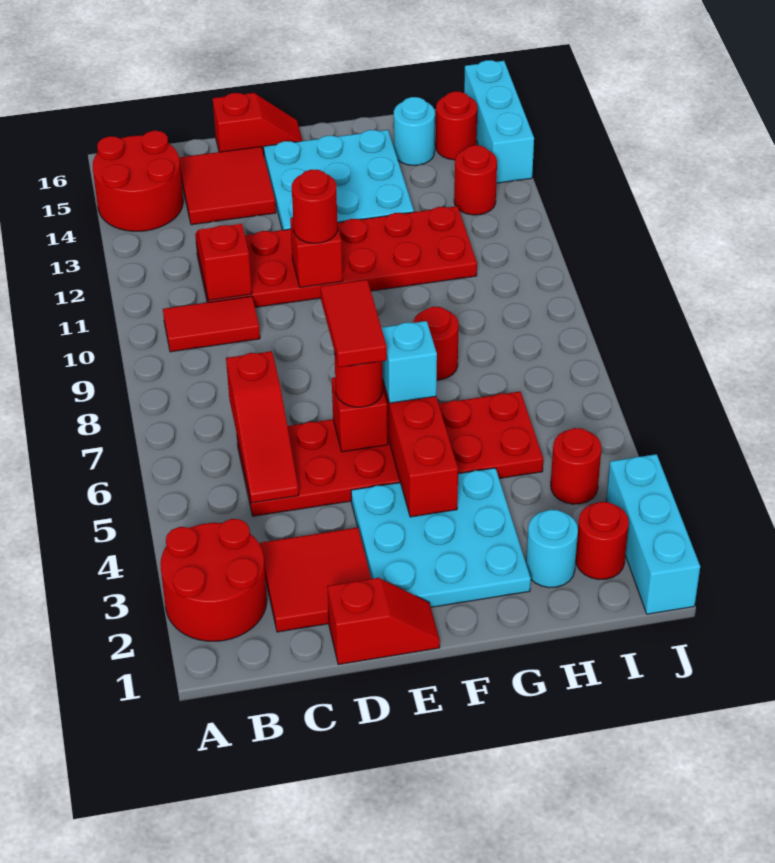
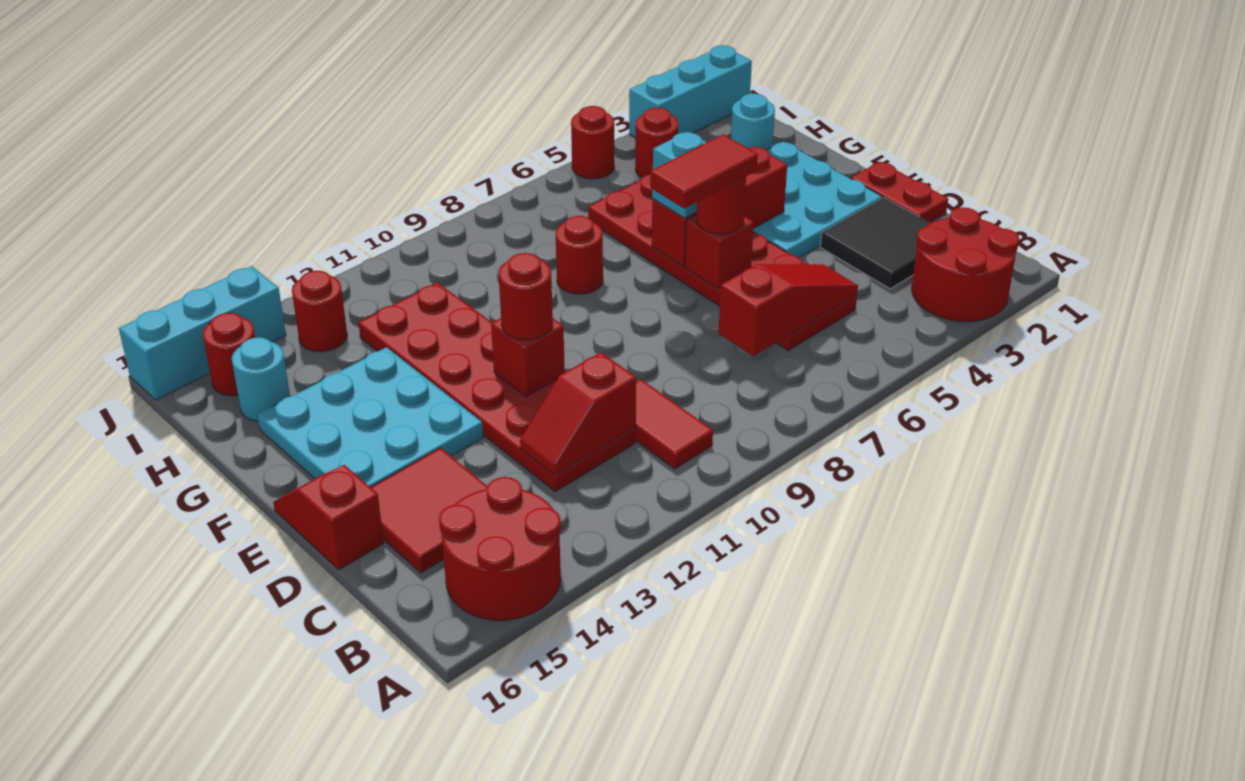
red 2x2 tile [260,527,371,632] -> black 2x2 tile [820,198,930,289]
red 1x2 slope [327,578,440,665] -> red 1x2 plate [851,162,948,223]
red 1x1 round brick [576,502,629,579] -> red 1x1 round brick moved to [571,106,614,179]

